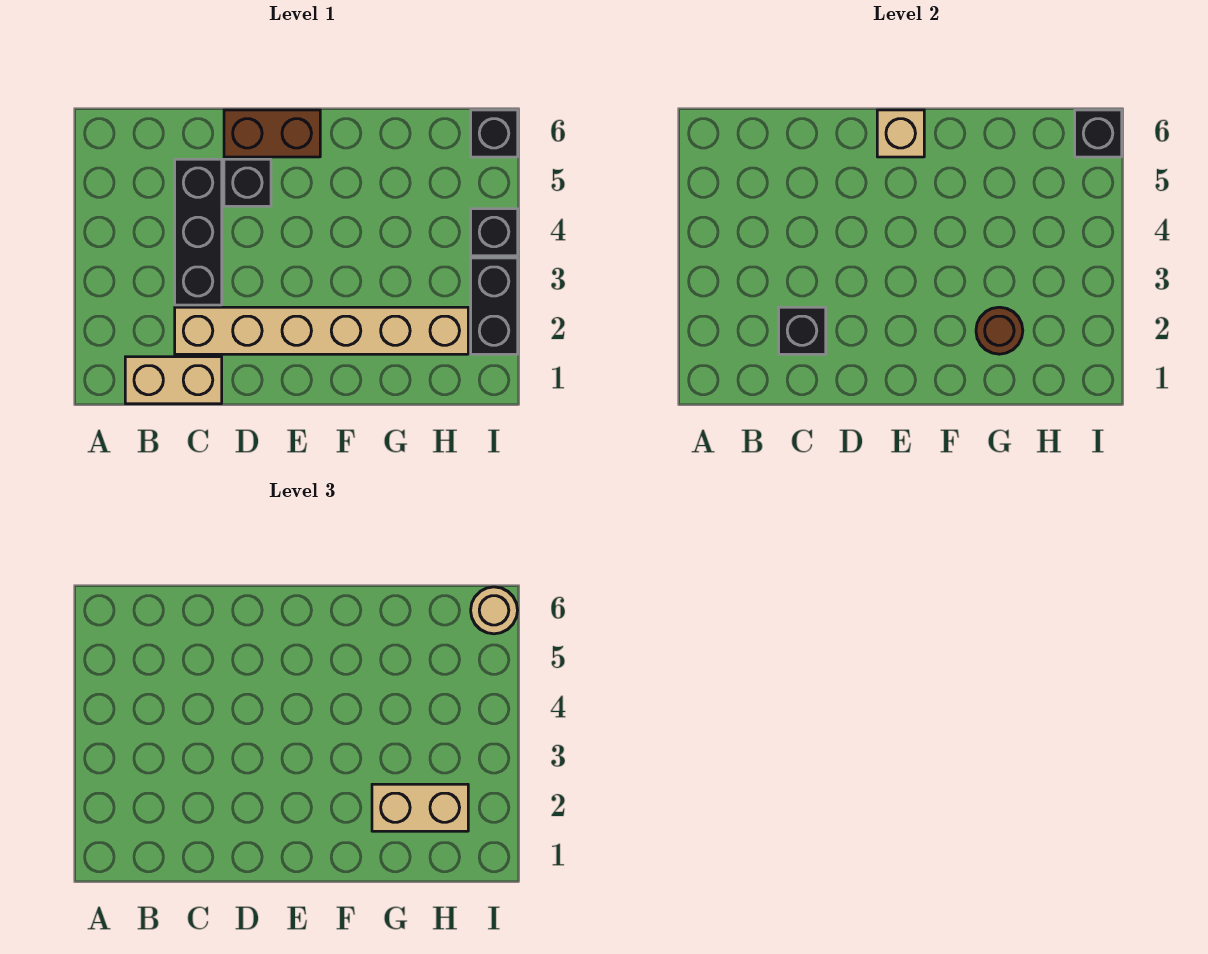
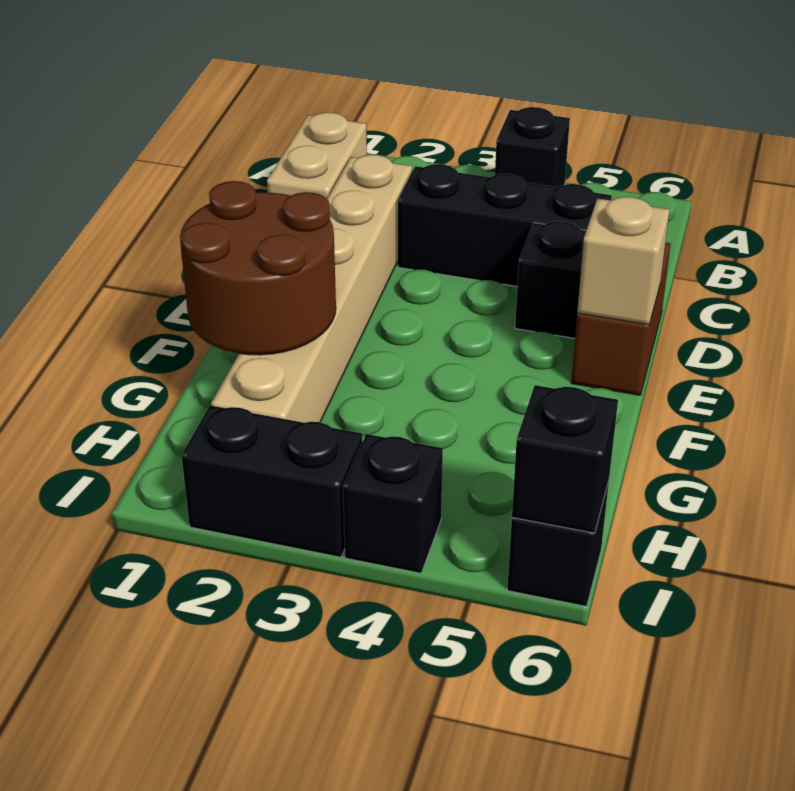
black 1x1 brick [779,307,826,354] -> black 1x1 brick moved to [495,107,570,187]
brown 1x1 round brick [976,307,1023,354] -> brown 2x2 round brick [180,181,336,355]
tan 1x2 brick [372,784,468,831] -> none
tan 1x1 round brick [471,587,518,634] -> none

